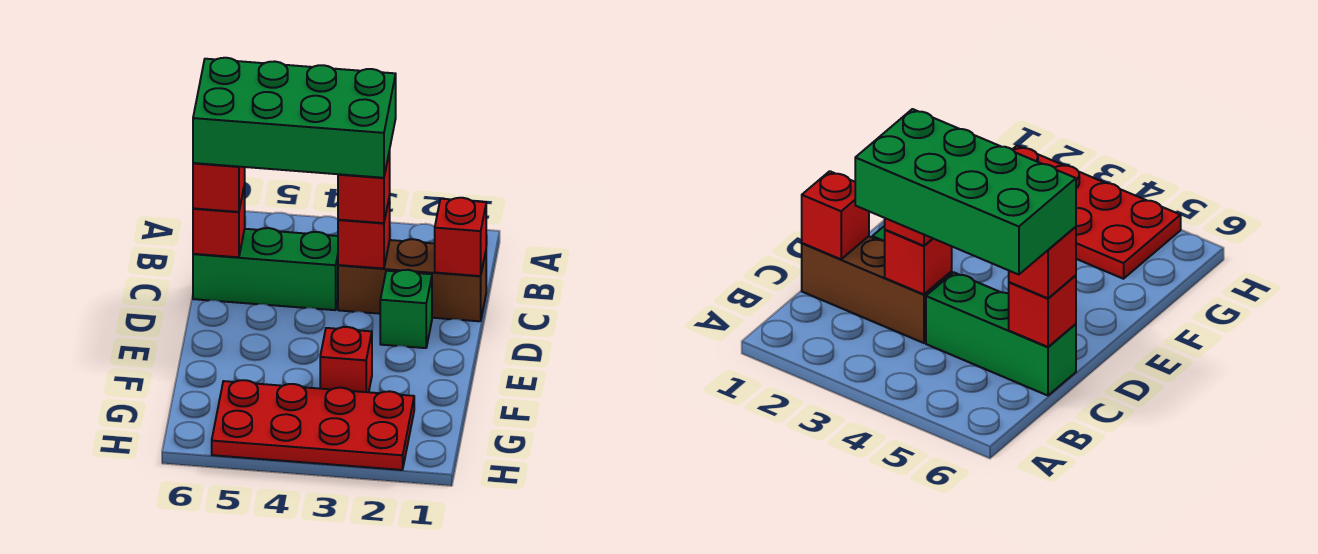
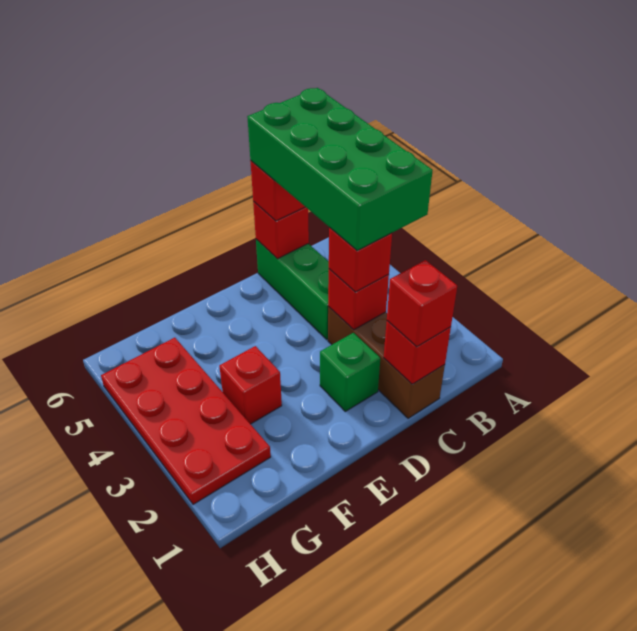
none -> red 1x1 brick [387,260,457,347]

